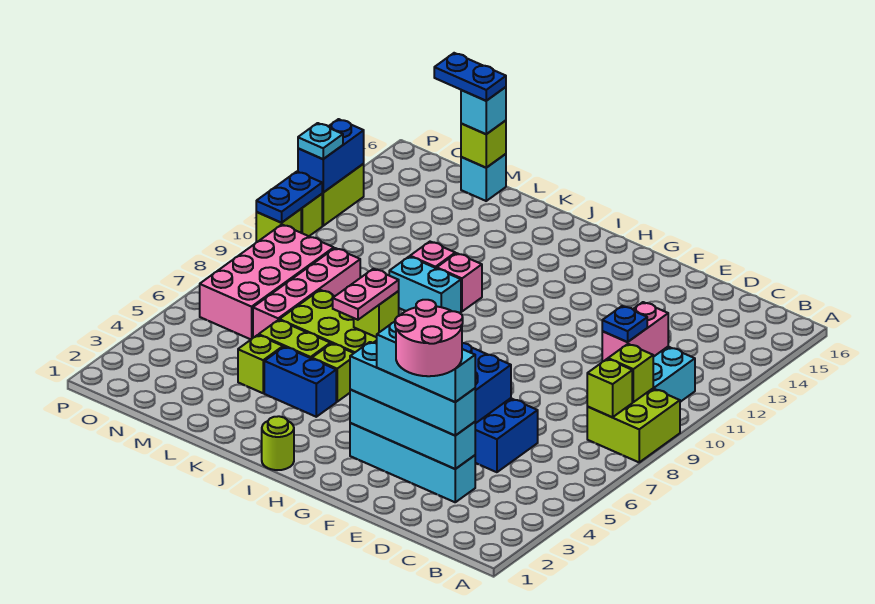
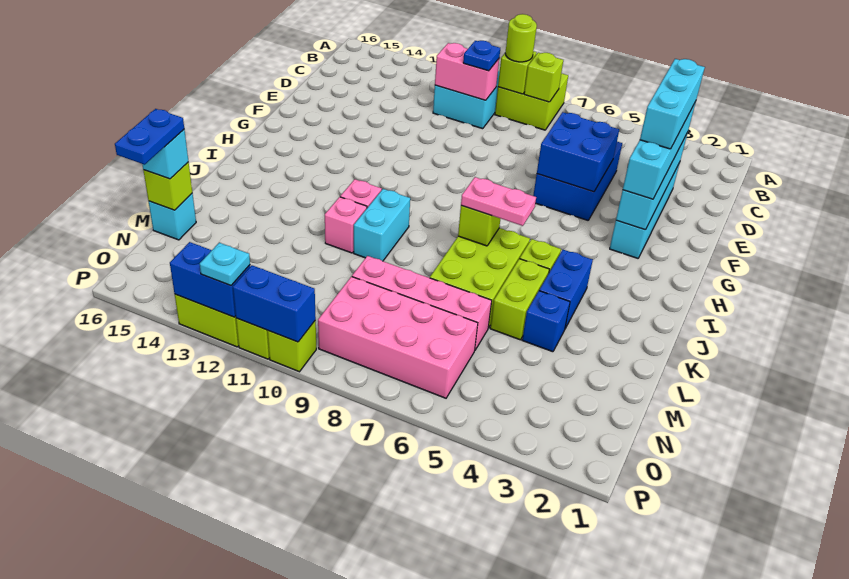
pink 2x2 round brick [395,300,463,376] -> none
lime 1x1 round brick [262,416,294,470] -> lime 1x1 round brick moved to [505,14,537,62]
lime 1x1 brick [238,335,283,393] -> blue 1x1 brick [522,291,570,352]
blue 1x2 plate [256,172,322,223] -> blue 1x2 brick [233,265,316,342]

